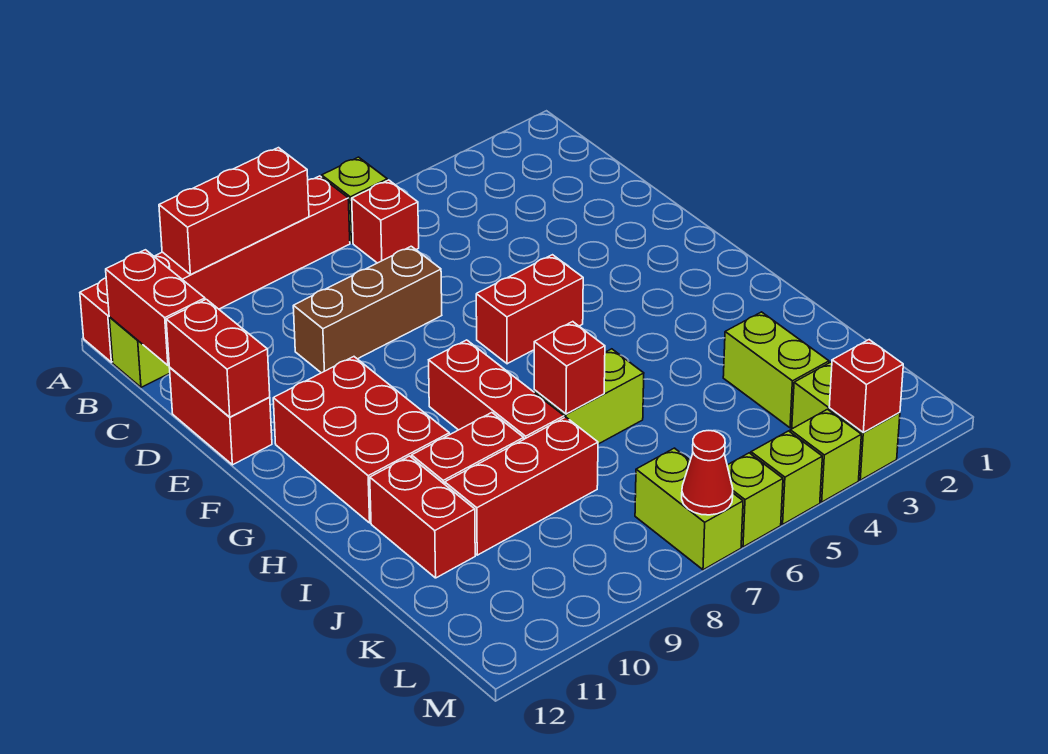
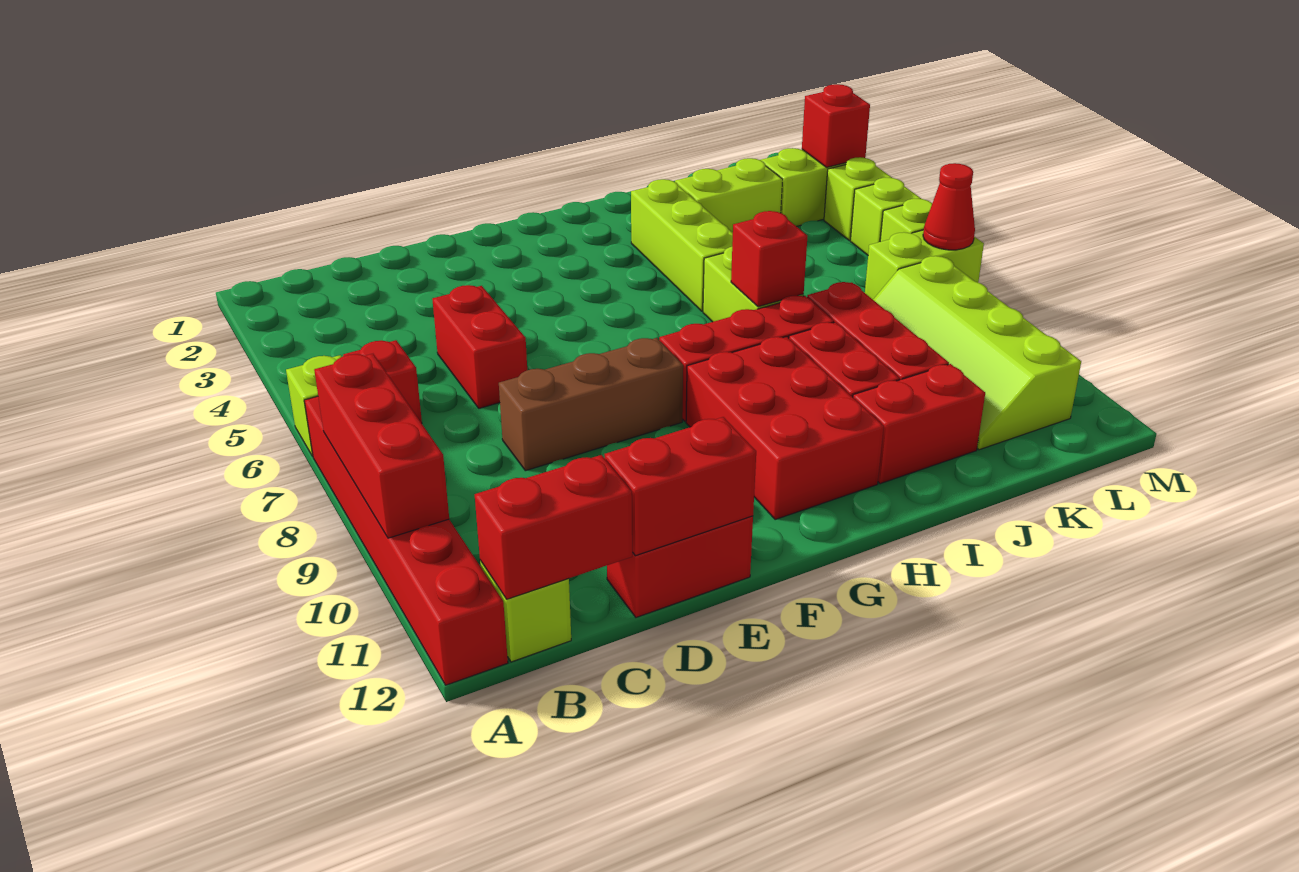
brown 1x3 brick [293,246,442,373] -> brown 1x3 brick turned to [499,338,683,471]
red 1x2 brick [476,255,583,364] -> red 1x2 brick moved to [432,285,527,408]
red 2x3 brick [273,357,449,523] -> red 2x3 brick turned to [686,337,884,520]
none -> lime 1x3 brick [631,179,733,311]
none -> lime 2x4 slope [873,256,1081,450]

